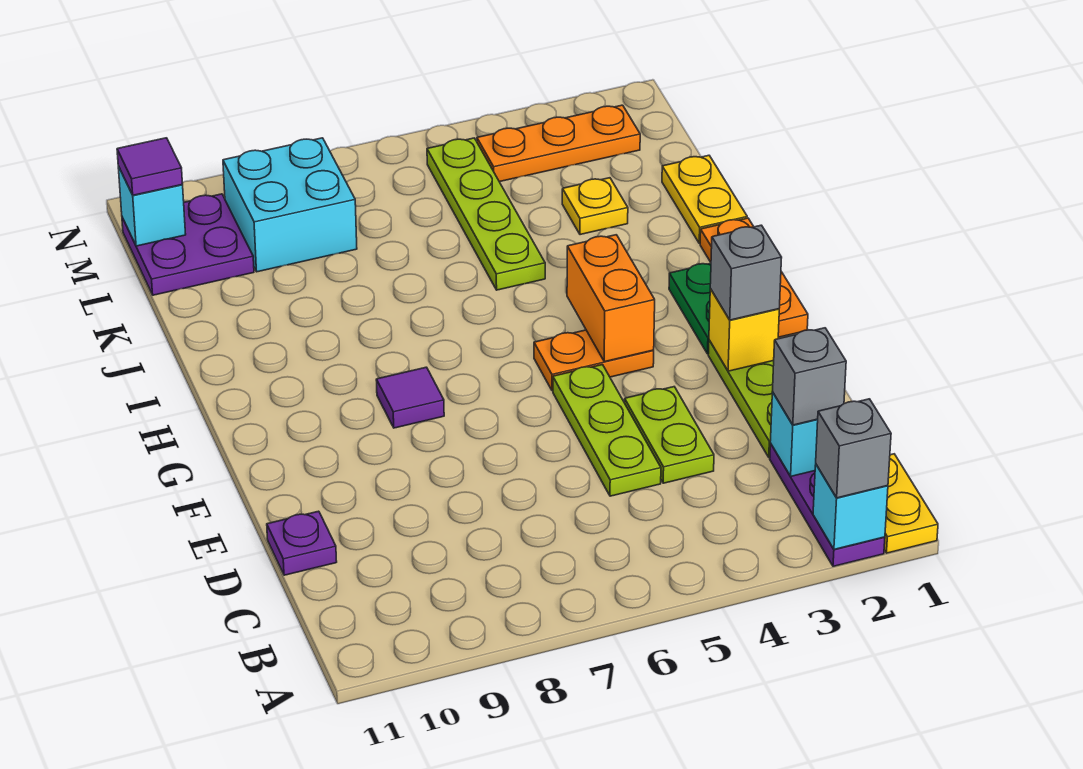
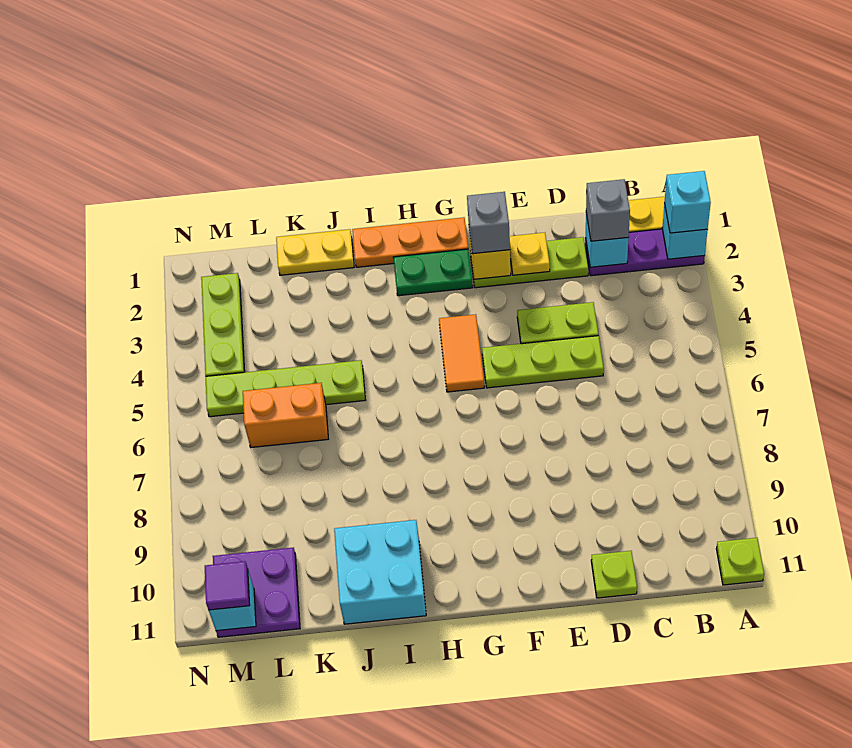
grey 1x1 brick [816,399,891,498] -> cyan 1x1 brick [664,171,711,233]
none -> lime 1x1 plate [716,538,764,585]
purple 1x1 plate [267,511,337,575] -> lime 1x1 plate [591,551,637,598]
orange 1x2 plate [534,330,654,391] -> orange 1x2 tile [439,314,484,392]
orange 1x2 brick [567,235,655,362] -> orange 1x2 brick moved to [243,383,328,447]
purple 1x1 tile [376,367,444,428] -> none
yellow 1x1 plate [562,178,628,235] -> yellow 1x1 plate moved to [509,233,550,275]
cyan 2x2 brick [223,138,357,272] -> cyan 2x2 brick moved to [334,520,426,624]
orange 1x3 plate [477,105,640,182] -> lime 1x3 plate [201,273,245,376]

